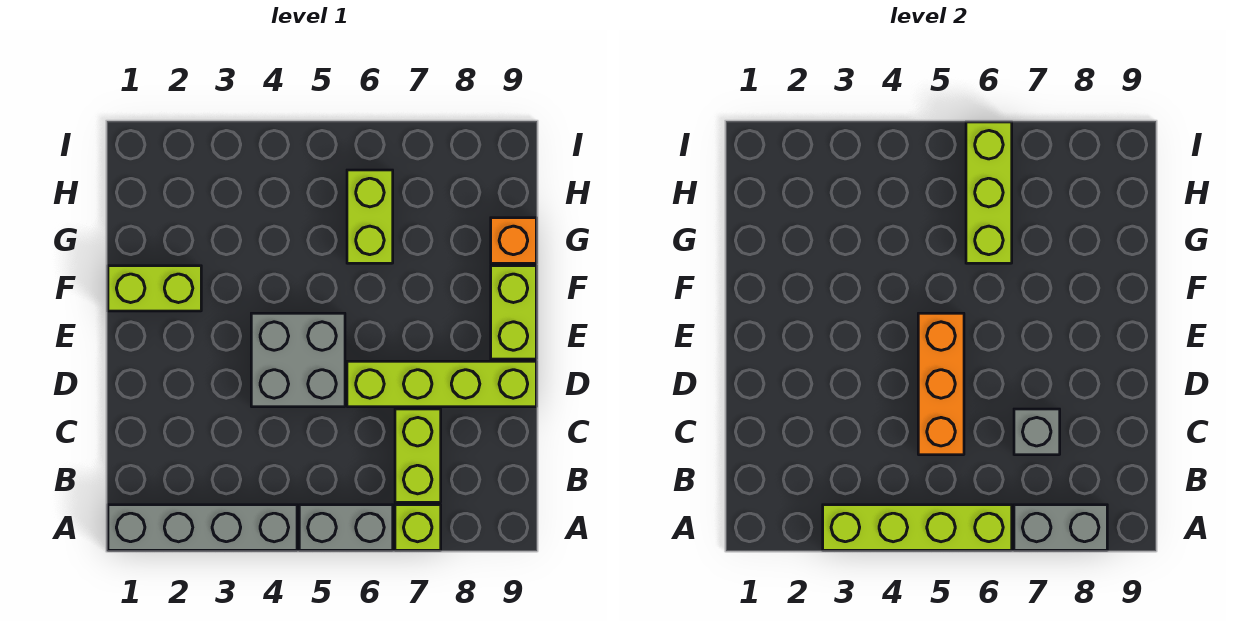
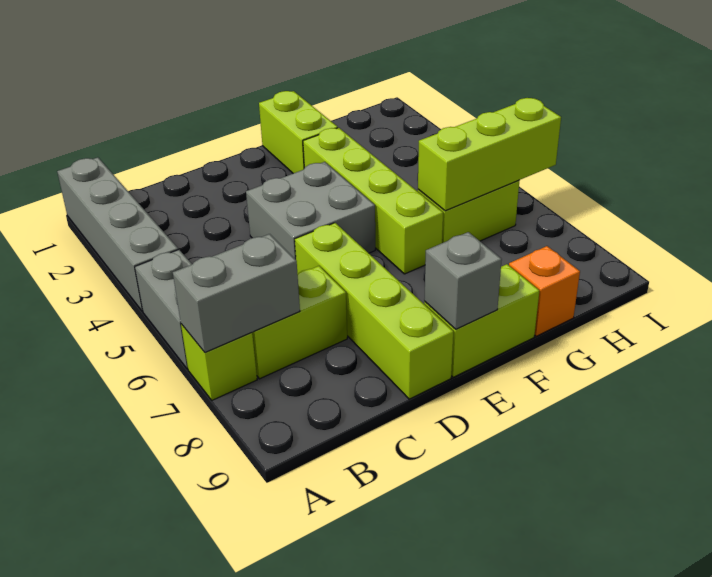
lime 1x4 brick [823,505,1012,550] -> lime 1x4 brick moved to [303,128,443,274]
grey 1x2 brick [1014,505,1107,550] -> grey 1x2 brick turned to [173,234,300,352]
orange 1x3 brick [918,313,964,455] -> none
grey 1x1 brick [1014,409,1060,455] -> grey 1x1 brick moved to [424,232,502,329]

